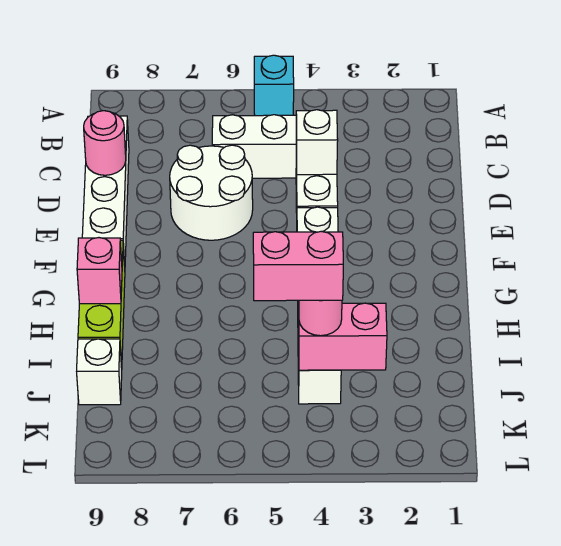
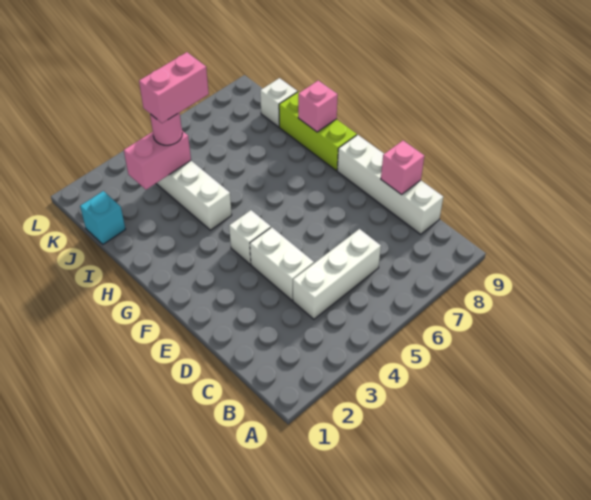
cyan 1x1 brick [254,55,294,116] -> cyan 1x1 brick moved to [80,191,126,244]
white 1x1 brick [296,110,338,175] -> none
white 2x2 round brick [170,145,253,240] -> none
pink 1x1 round brick [84,111,126,175] -> pink 1x1 brick [381,141,424,195]

